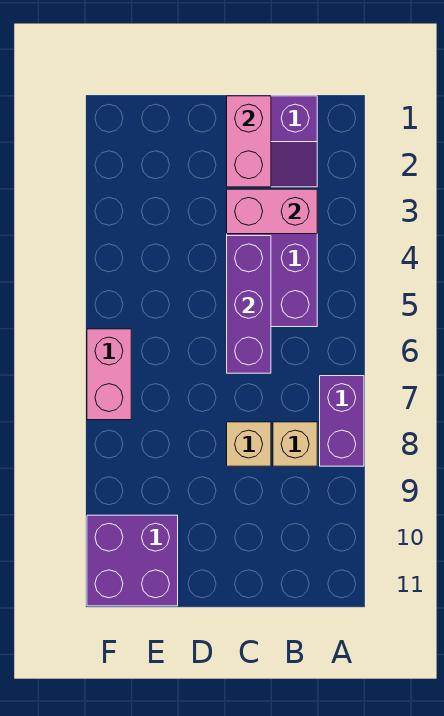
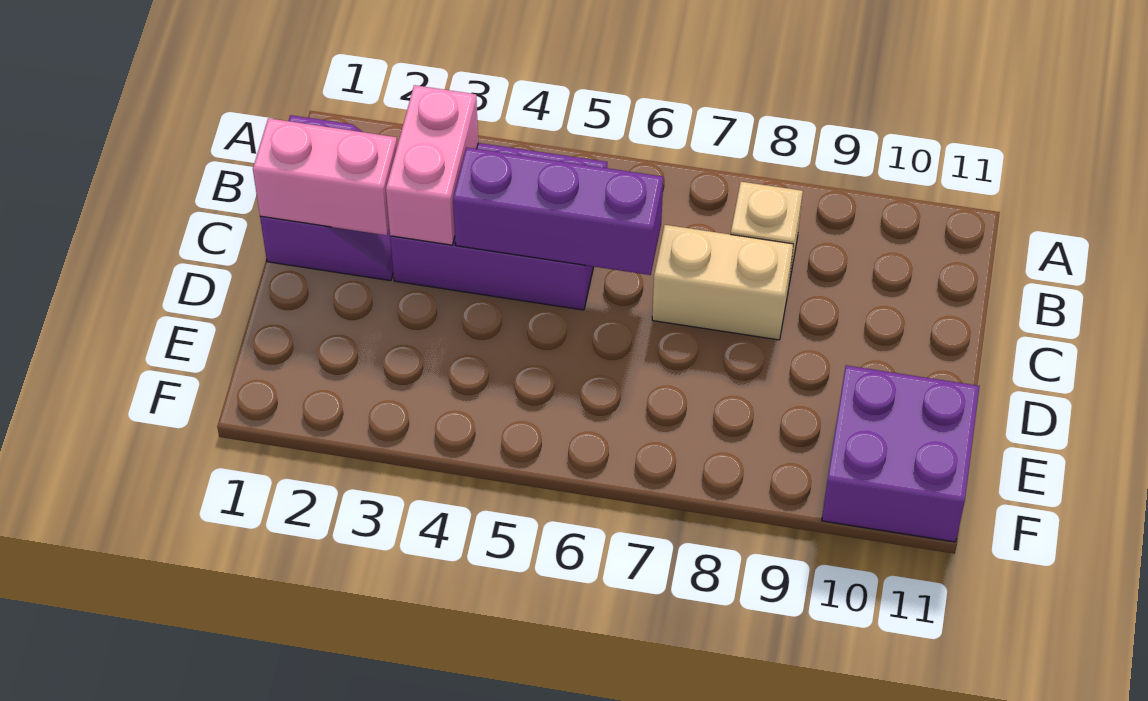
purple 1x2 brick [320,376,364,466] -> none
tan 1x1 brick [227,422,271,466] -> tan 1x2 brick [652,225,793,340]
pink 1x2 brick [87,329,131,420] -> none

